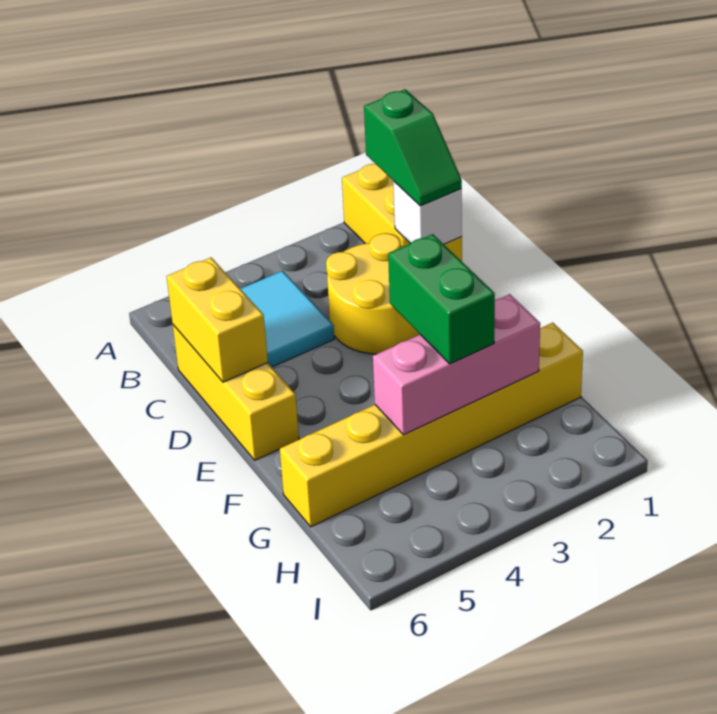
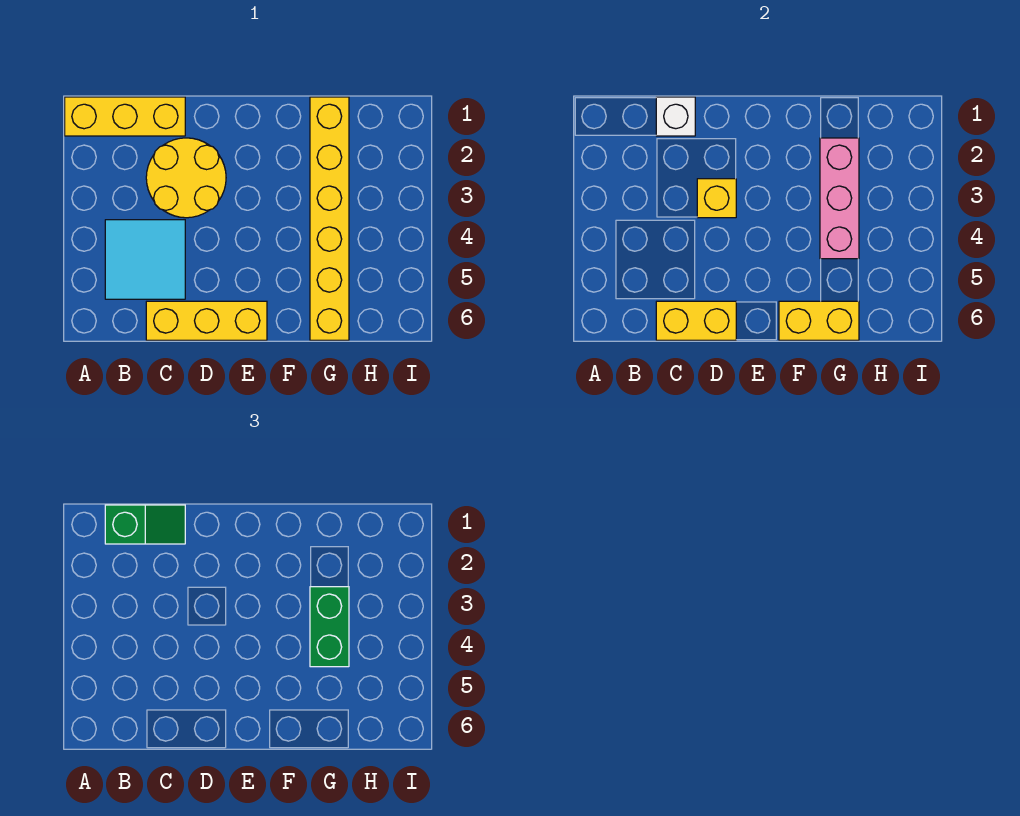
none -> yellow 1x1 brick [697,179,736,218]
green 1x2 brick [388,234,495,364] -> green 1x2 brick turned to [310,587,349,667]
none -> yellow 1x2 brick [779,301,859,340]

